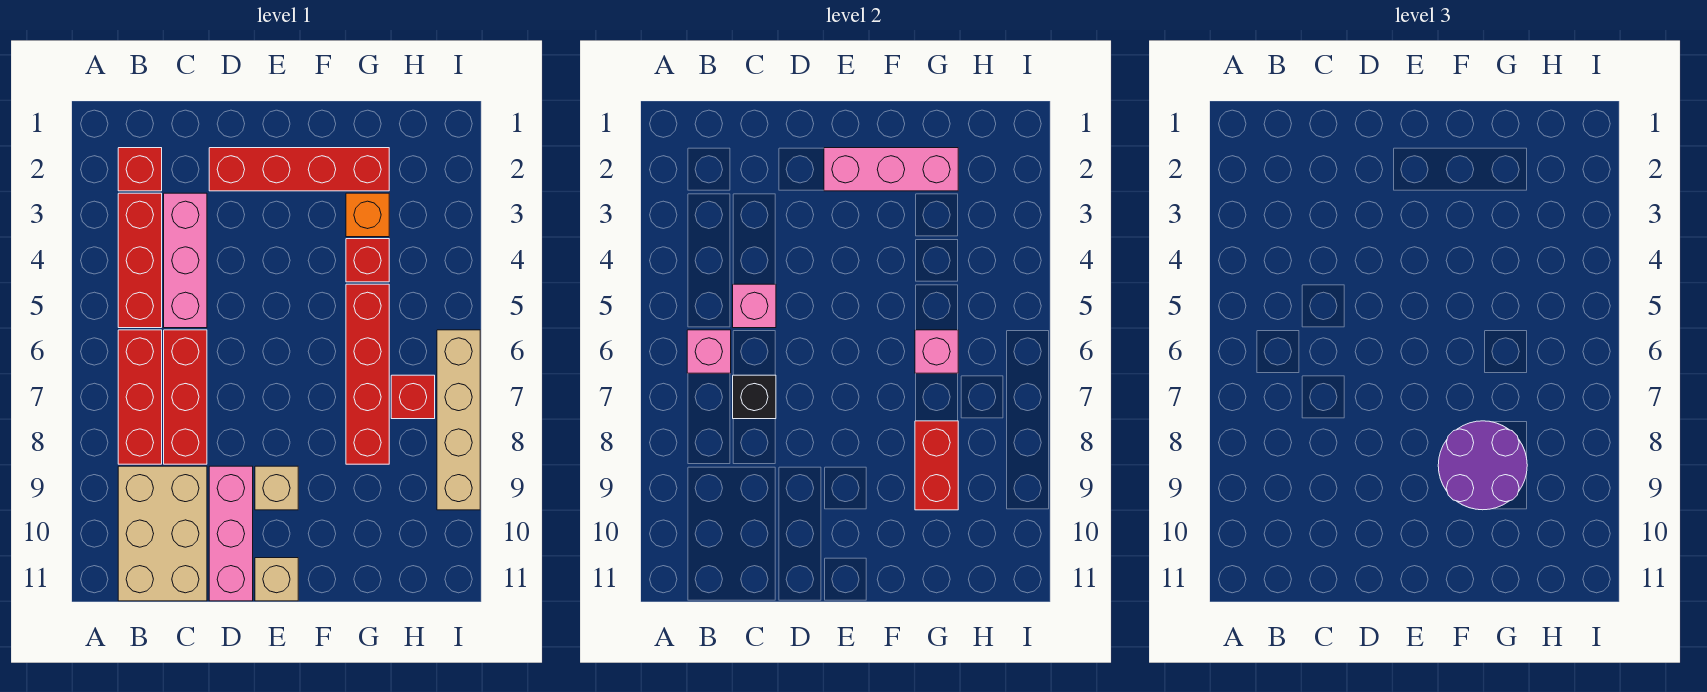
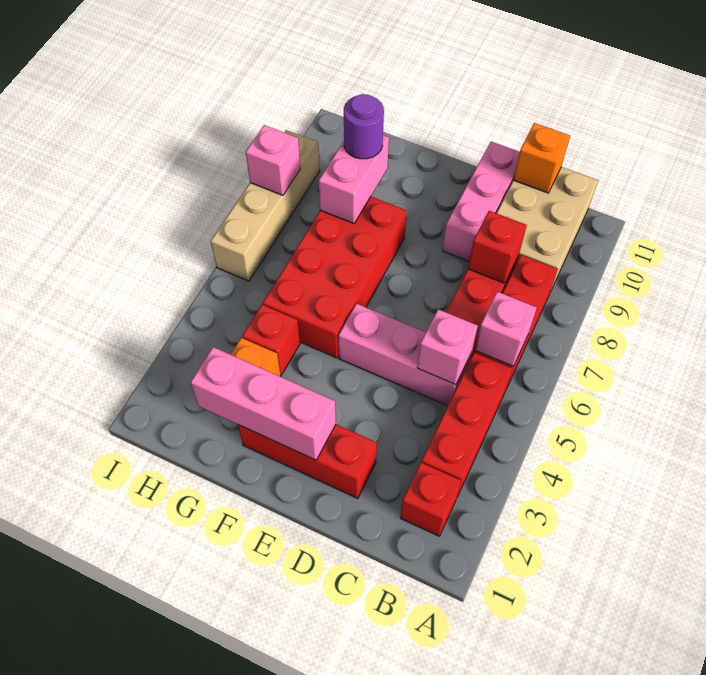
pink 1x3 brick [164,193,207,328] -> pink 1x3 brick turned to [339,304,472,406]
black 1x1 brick [733,375,776,419] -> none
none -> orange 1x1 brick [513,123,570,193]
red 1x4 brick [209,148,389,191] -> red 1x3 brick [238,424,377,498]
tan 1x1 brick [255,466,298,510] -> none
tan 1x1 brick [255,558,298,601] -> none
purple 2x2 round brick [1438,421,1527,510] -> purple 1x1 round brick [344,94,384,159]
red 1x4 brick [346,284,389,464] -> red 2x4 brick [263,197,407,358]
pink 1x1 brick [915,330,958,373] -> pink 1x1 brick moved to [246,125,300,195]
red 1x2 brick [915,421,958,510] -> pink 1x2 brick [319,135,389,223]
red 1x1 brick [391,375,435,419] -> red 1x1 brick moved to [468,211,527,283]

